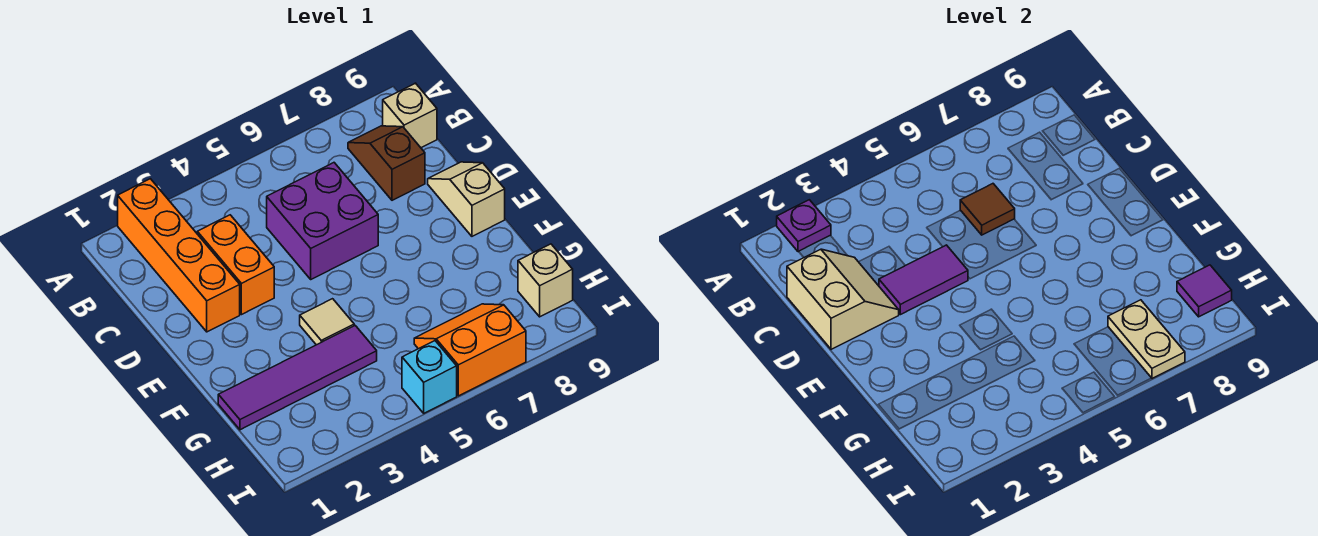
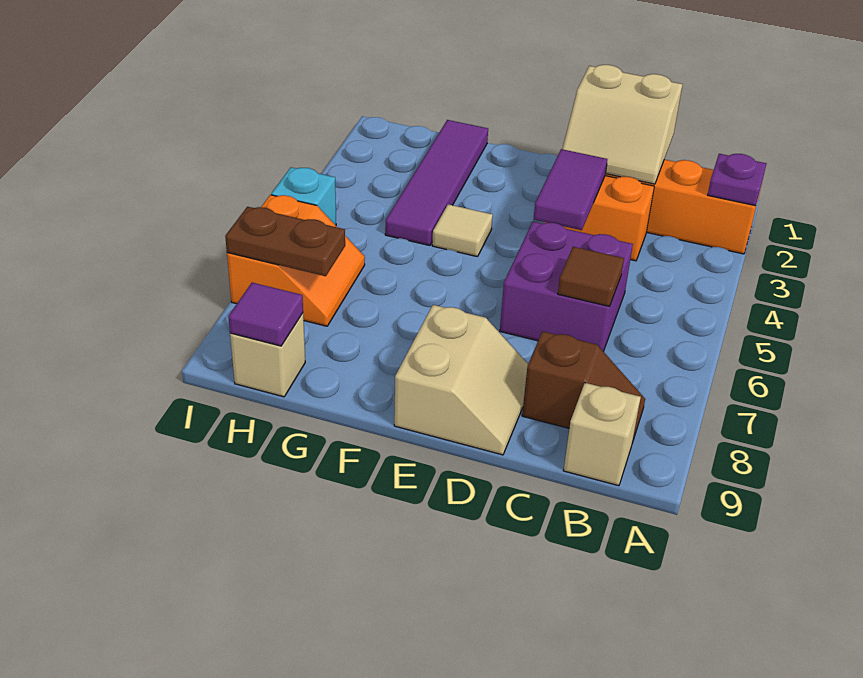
tan 1x2 slope [428,162,505,236] -> tan 2x2 slope [394,305,528,455]
tan 1x2 plate [1108,300,1185,378] -> brown 1x2 plate [225,207,345,276]

